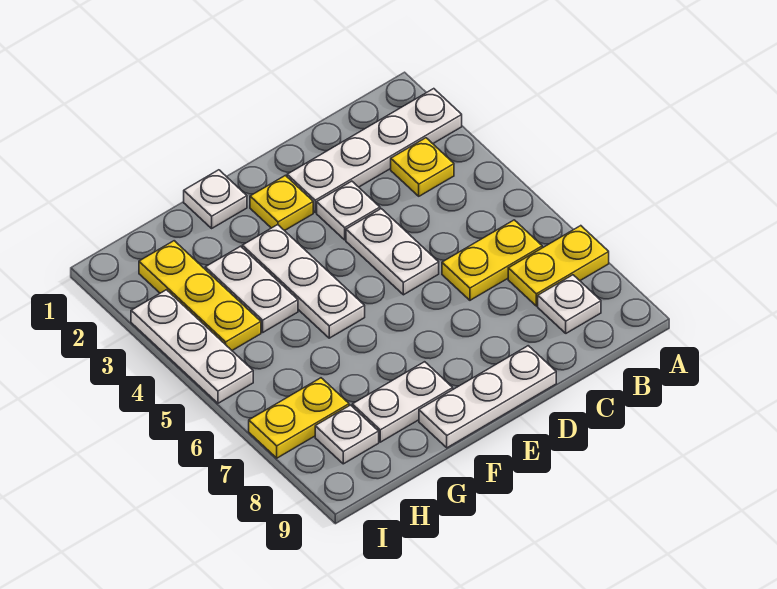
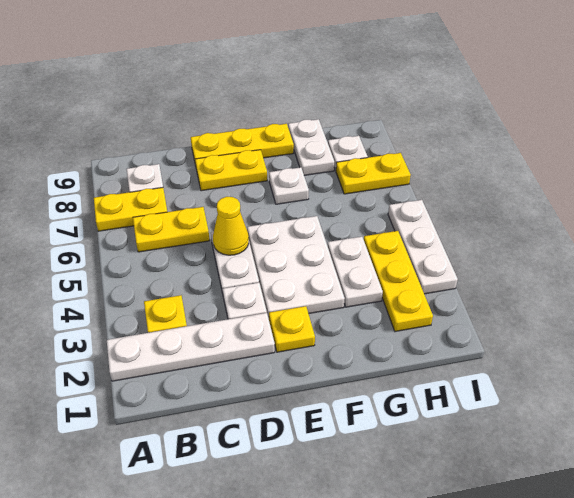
none -> yellow 1x1 cone [213,197,249,255]
none -> yellow 1x2 plate [195,150,267,191]
white 1x3 plate [419,346,556,448] -> yellow 1x3 plate [191,124,294,165]
white 1x1 plate [184,170,247,228] -> white 1x1 plate moved to [269,167,309,204]
white 1x3 plate [242,225,365,338] -> white 2x3 plate [247,216,345,318]
white 1x2 plate [352,362,453,442] -> white 1x2 plate turned to [288,119,334,175]

